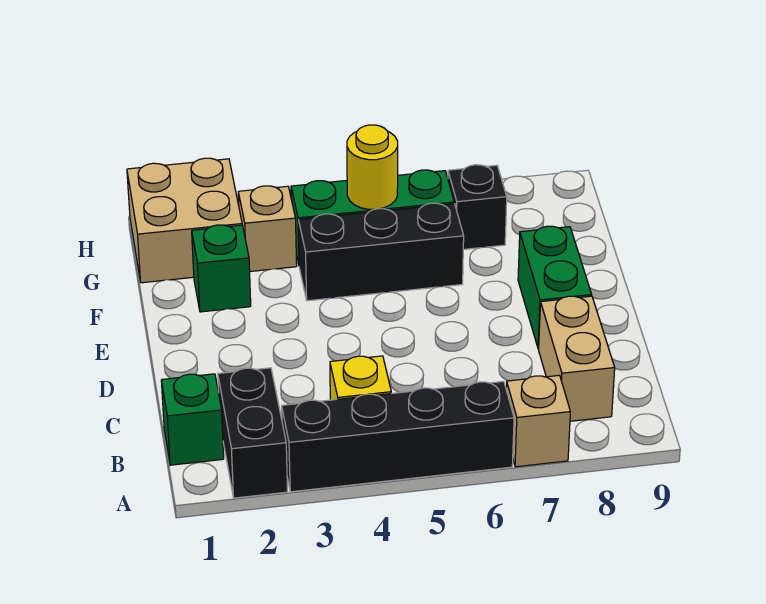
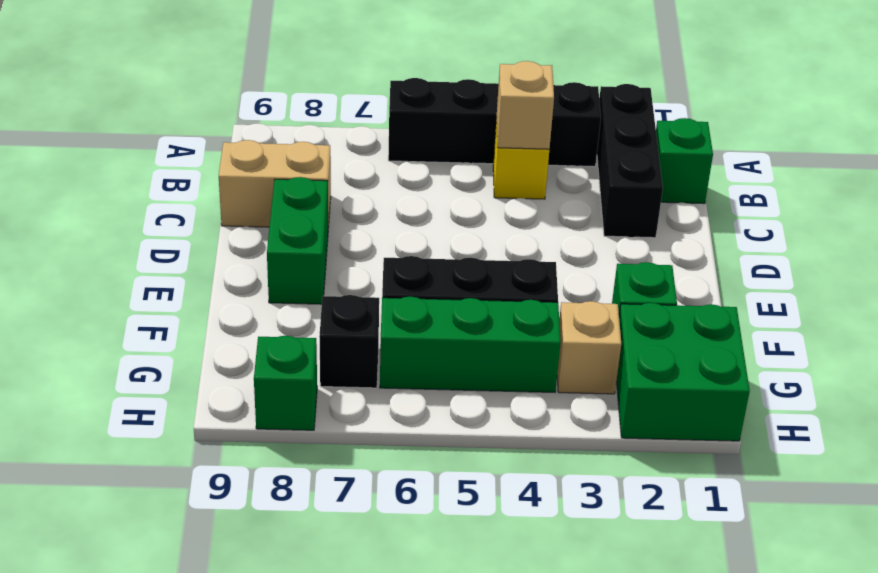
black 1x2 brick [218,368,288,498] -> black 1x3 brick [597,84,663,238]
tan 1x1 brick [506,375,570,467] -> tan 1x1 brick moved to [497,61,554,149]
tan 1x2 brick [539,296,615,421] -> tan 1x2 brick turned to [219,140,331,228]
tan 2x2 brick [127,158,242,283] -> green 2x2 brick [616,303,750,441]
yellow 1x1 round brick [347,125,398,209] -> none
none -> green 1x1 brick [254,336,317,430]

